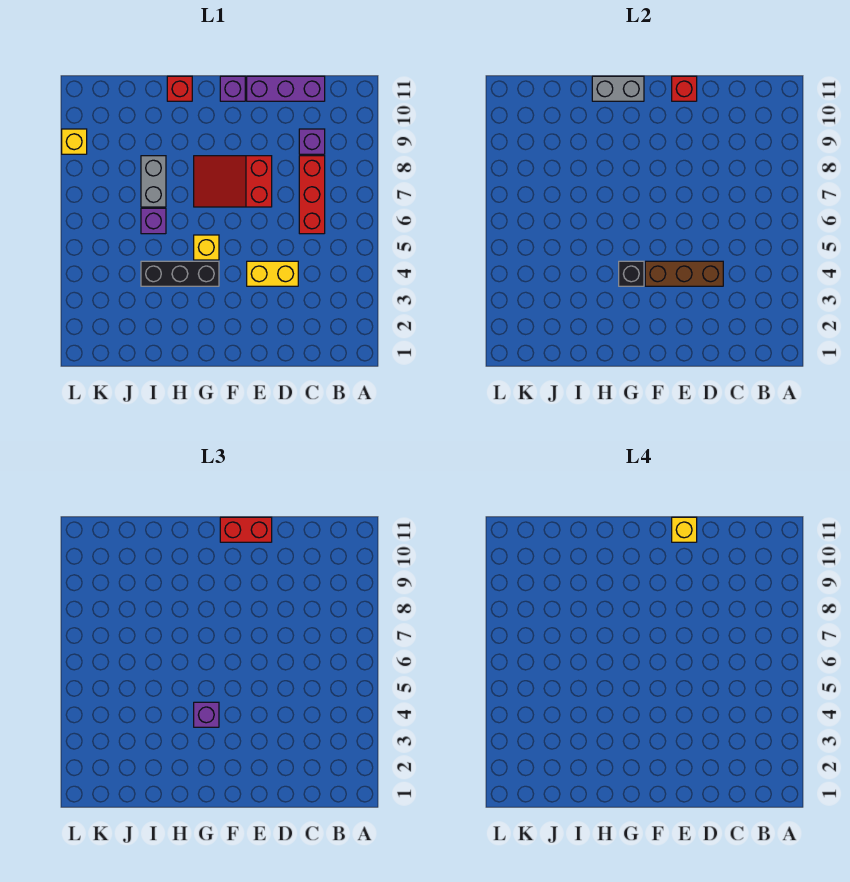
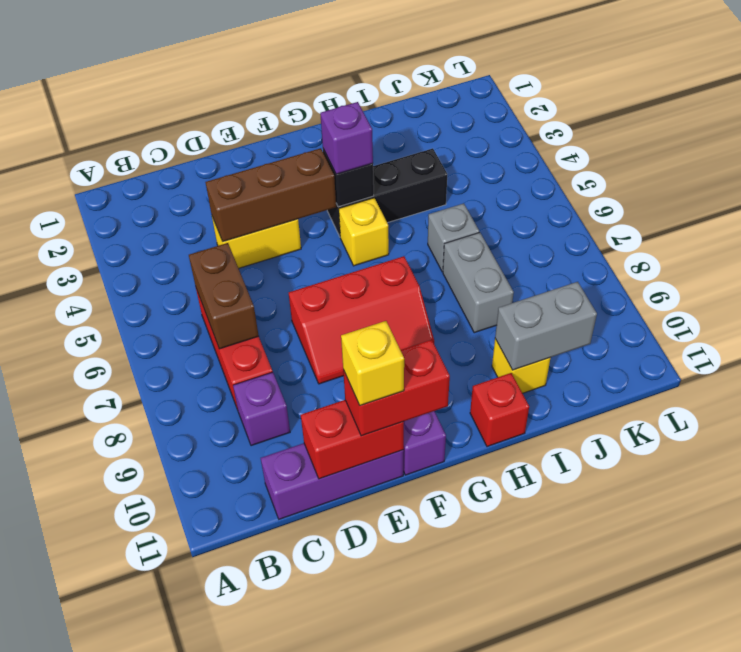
none -> brown 1x2 brick [189,243,259,349]
red 2x3 slope [194,156,272,207] -> red 2x3 slope turned to [289,256,434,384]
red 1x1 brick [672,76,697,101] -> red 1x2 brick [301,400,404,479]
grey 1x2 brick [592,76,644,101] -> grey 1x2 brick moved to [495,282,597,370]
purple 1x1 brick [141,208,166,234] -> grey 1x1 brick [428,203,479,272]
yellow 1x1 brick [62,129,87,154] -> yellow 1x1 brick moved to [492,339,550,393]

